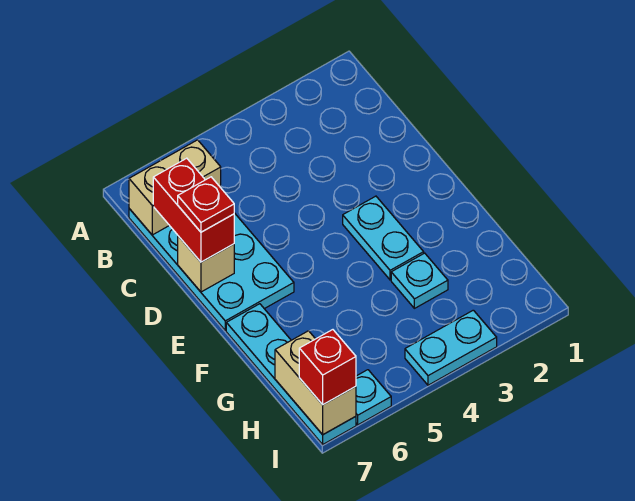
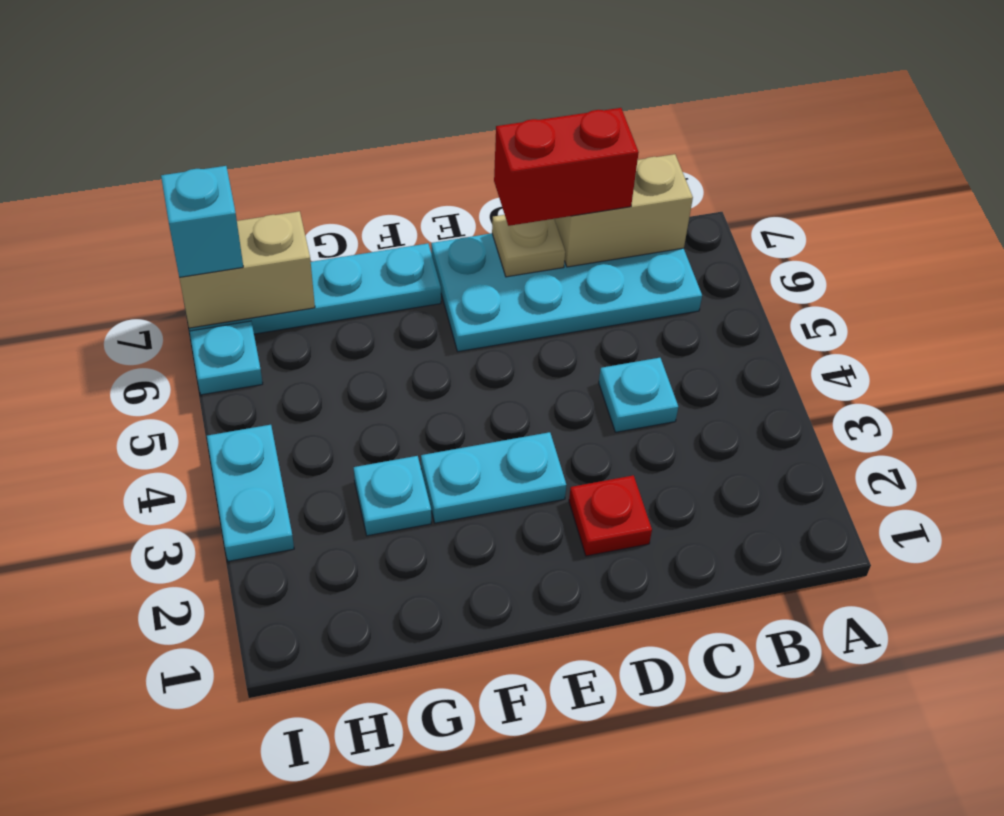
tan 1x2 brick [129,140,221,235] -> tan 1x2 brick turned to [554,154,693,267]
none -> cyan 1x1 plate [599,358,678,432]
tan 1x1 brick [178,236,234,292] -> tan 1x1 plate [492,215,565,277]
red 1x1 plate [178,177,234,232] -> red 1x1 plate moved to [569,475,652,556]
red 1x1 brick [299,330,356,405] -> cyan 1x1 brick [161,166,243,277]

